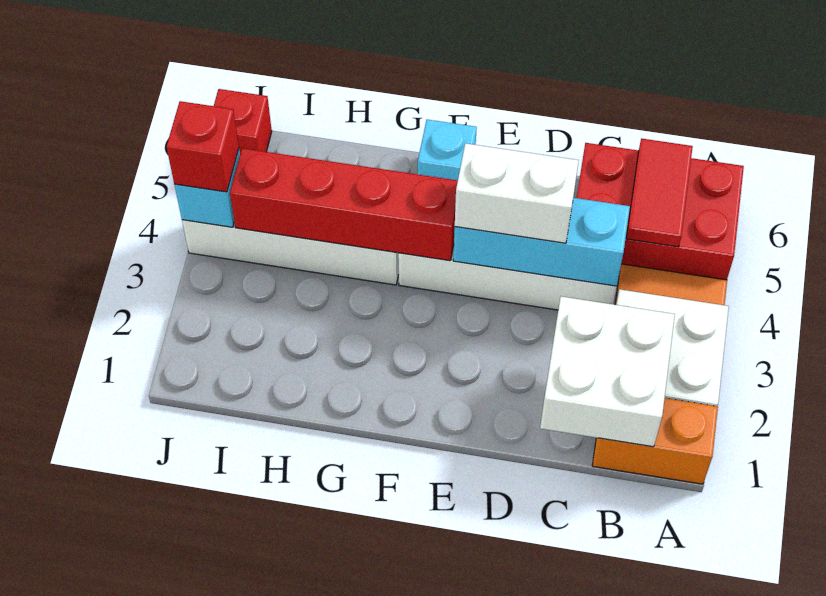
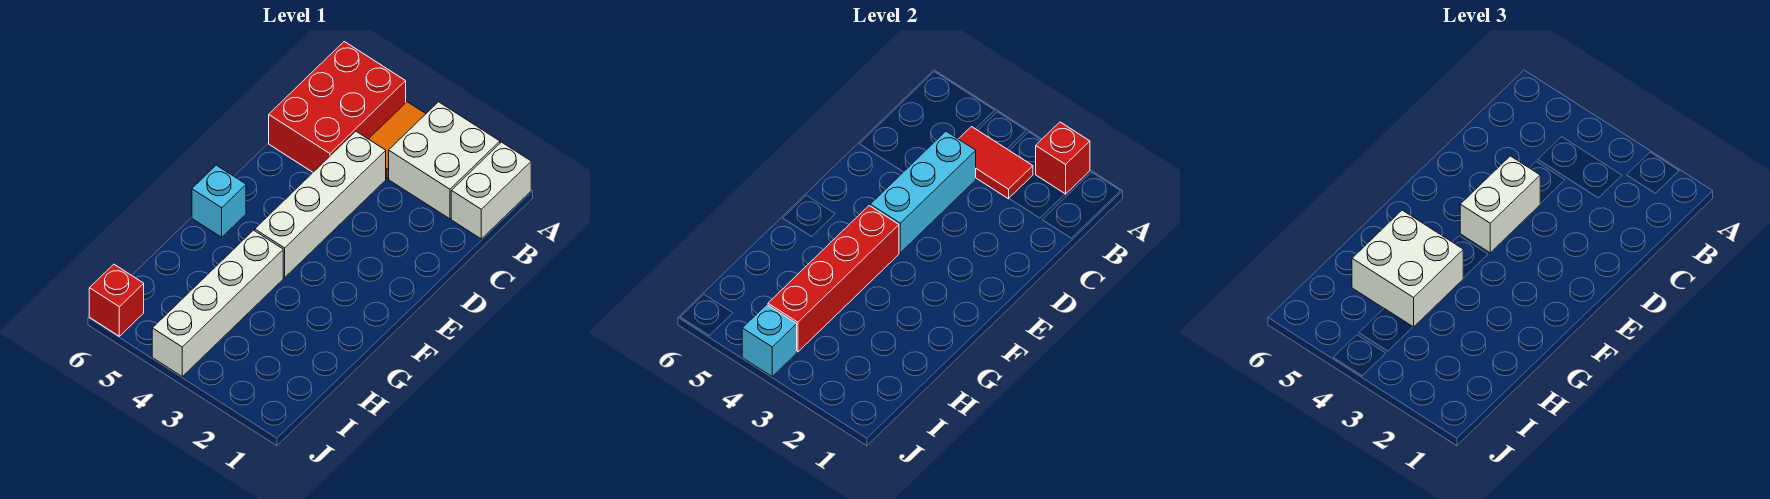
orange 1x2 brick [592,398,718,484] -> white 1x2 brick [451,142,531,239]
white 2x2 brick [540,296,675,447] -> white 2x2 brick moved to [1352,210,1463,327]
red 1x2 tile [626,138,693,247] -> red 1x2 tile moved to [959,127,1033,199]
red 1x1 brick [166,101,239,192] -> red 1x1 brick moved to [1036,122,1090,194]

